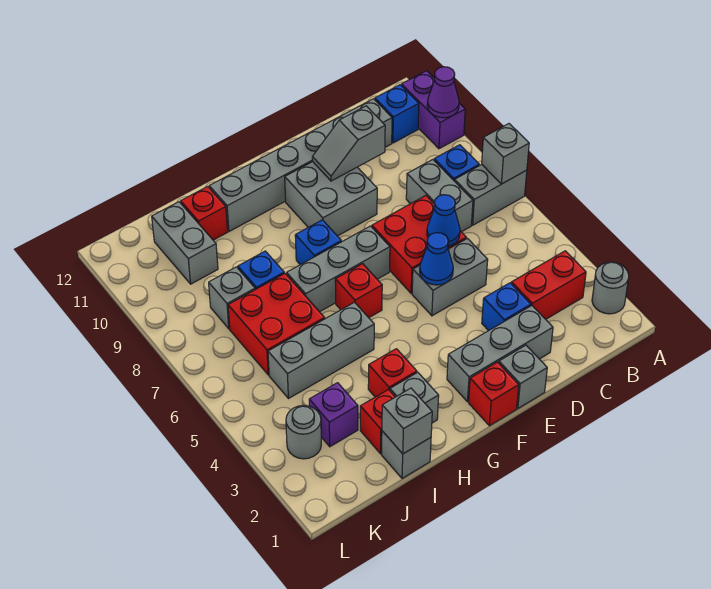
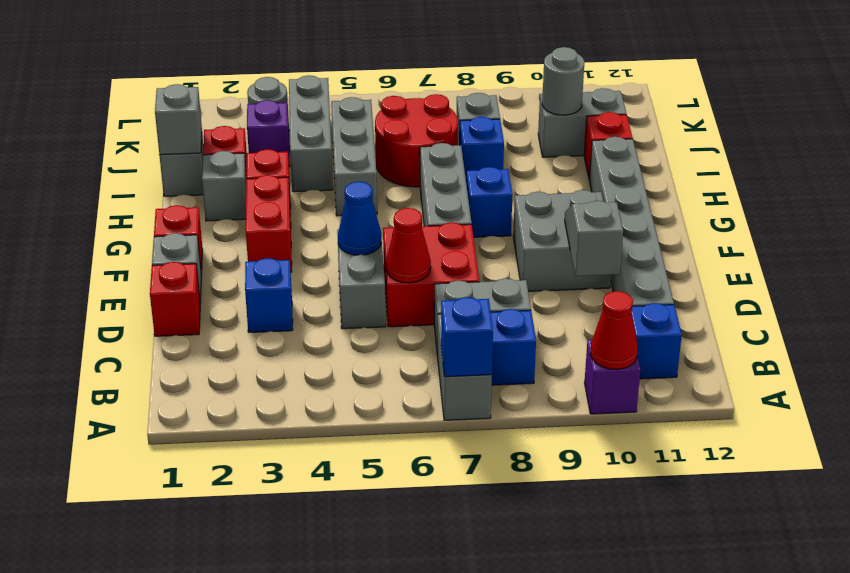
grey 1x1 round brick [592,262,629,314] -> grey 1x1 round brick moved to [542,47,585,115]
grey 1x1 brick [482,124,529,184] -> blue 1x1 brick [441,297,493,377]
purple 1x2 brick [401,71,465,149] -> purple 1x1 brick [584,340,640,414]
purple 1x1 cone [427,67,459,118] -> red 1x1 cone [590,291,638,369]
red 1x2 brick [511,251,586,319] -> red 1x2 brick moved to [246,175,292,272]
grey 1x3 brick [447,306,553,402] -> grey 1x3 brick moved to [289,75,333,192]
blue 1x1 cone [427,195,460,246] -> red 1x1 cone [386,208,431,283]
red 1x1 brick [335,264,382,318] -> red 1x1 brick moved to [150,262,200,336]
red 2x2 brick [228,273,325,375] -> red 2x2 round brick [375,94,458,187]

